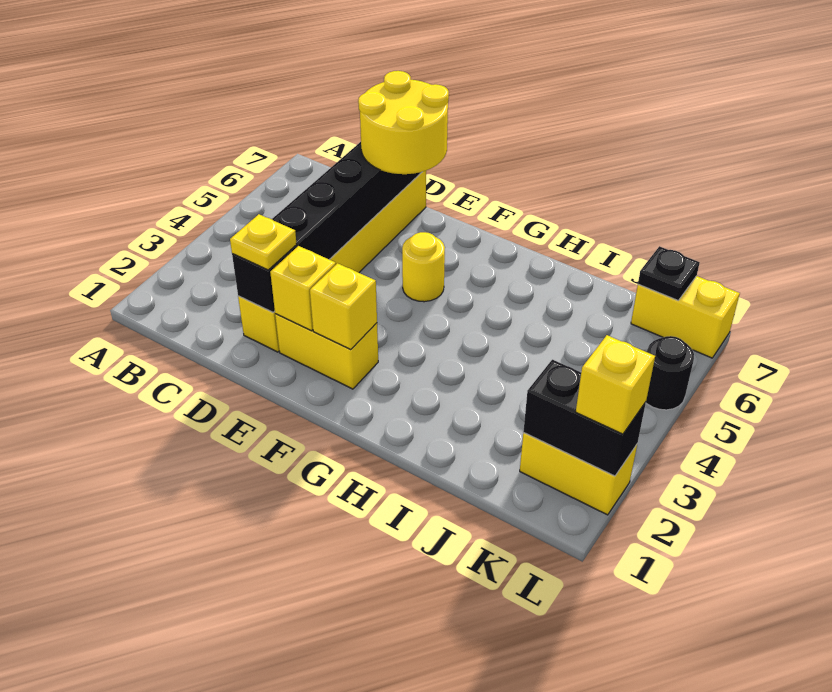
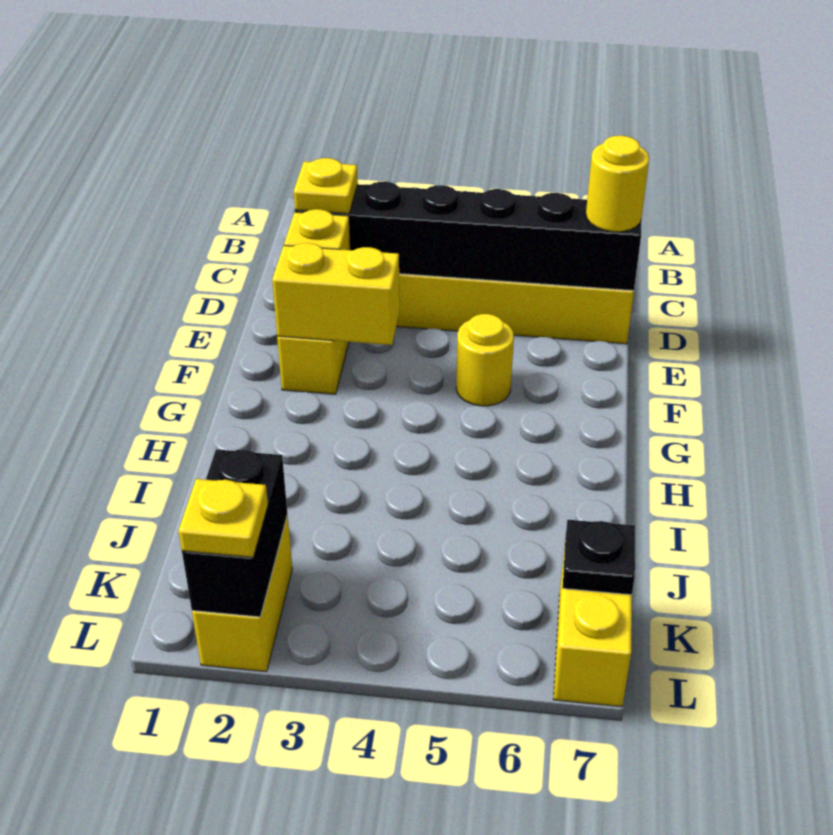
yellow 2x2 round brick [358,71,449,174] -> yellow 1x1 round brick [586,136,649,232]
yellow 1x1 brick [310,263,377,350] -> yellow 1x2 brick [272,243,400,345]
yellow 1x1 brick [576,335,655,434] -> yellow 1x1 plate [178,479,268,557]
black 1x1 round brick [646,336,694,410] -> none

